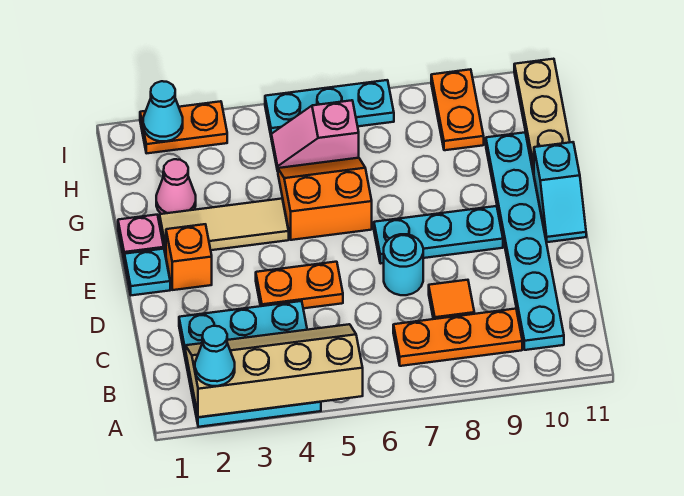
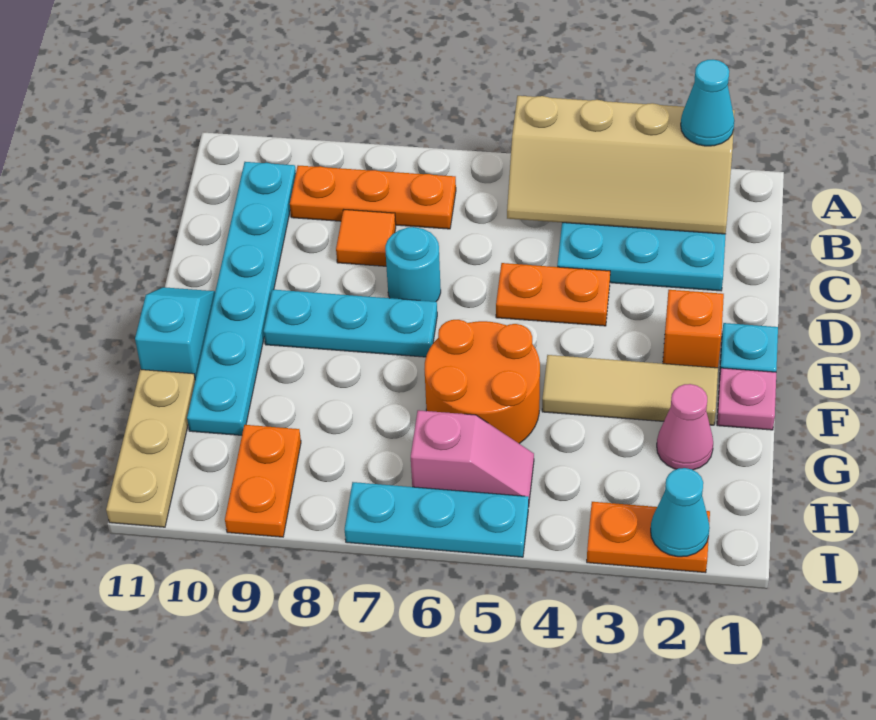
orange 2x2 slope [278,158,372,240] -> orange 2x2 round brick [424,320,540,444]

